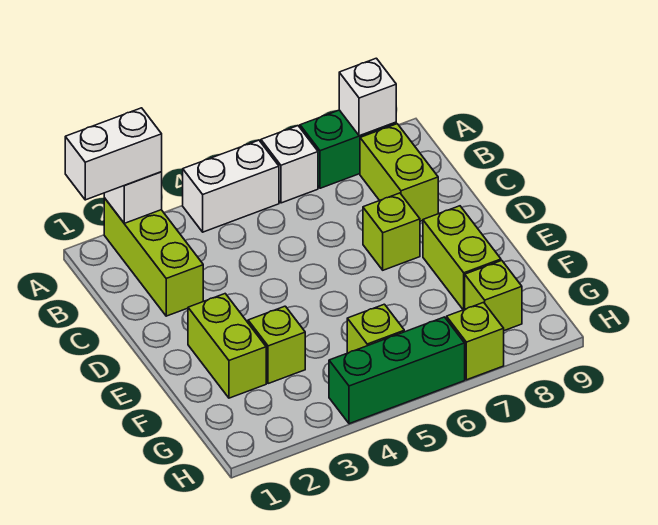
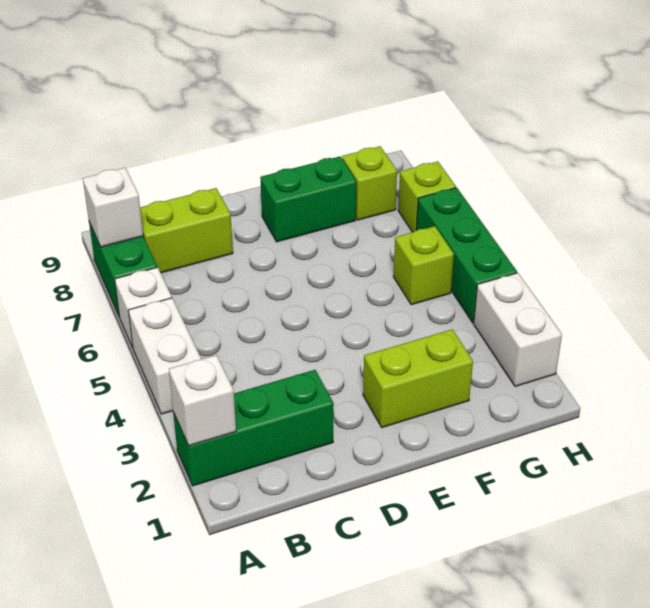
white 1x2 brick [65,108,162,200] -> white 1x2 brick moved to [474,273,562,387]
lime 1x3 brick [104,198,203,316] -> green 1x3 brick [173,370,334,486]
lime 1x1 brick [363,193,420,270] -> none
lime 1x2 brick [423,206,501,310] -> green 1x2 brick [260,157,356,242]
lime 1x1 brick [248,306,305,384] -> none

